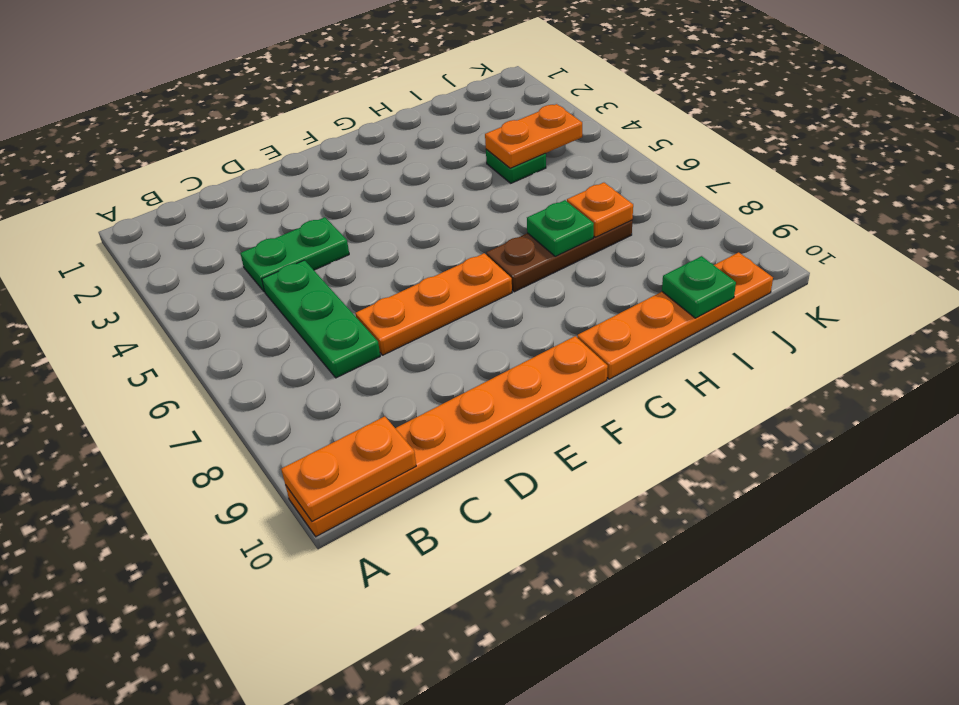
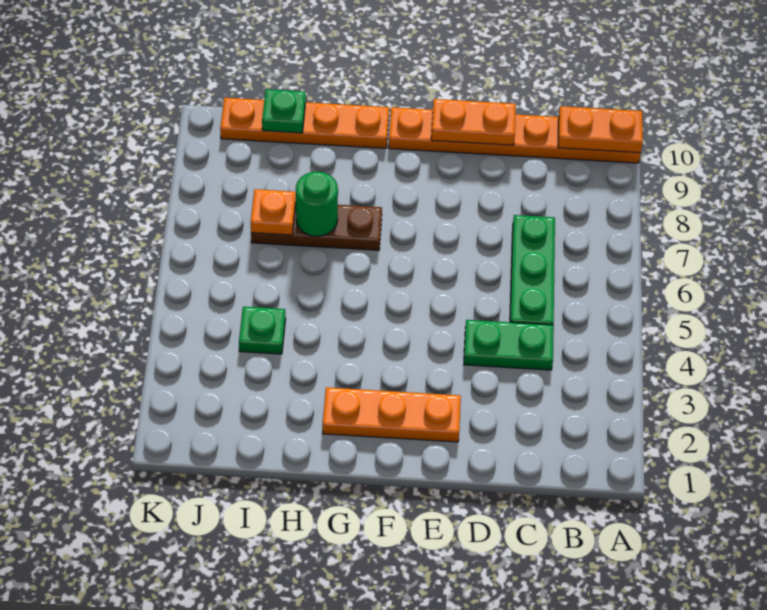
orange 1x3 plate [355,253,512,355] -> orange 1x3 plate moved to [323,387,461,442]
green 1x1 plate [527,200,594,256] -> green 1x1 round brick [296,172,338,236]
orange 1x2 plate [485,104,582,168] -> orange 1x2 plate moved to [431,99,516,145]

